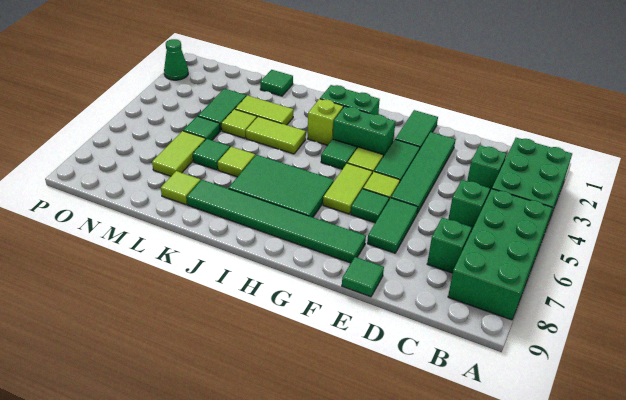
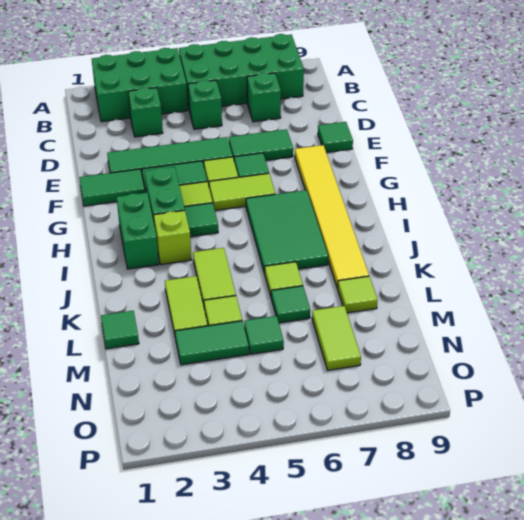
green 1x6 tile [187,180,366,263] -> yellow 1x6 tile [295,145,369,288]
lime 1x2 tile [152,131,206,176] -> lime 1x2 tile turned to [312,306,361,370]
green 1x1 cone [164,39,188,80] -> none

